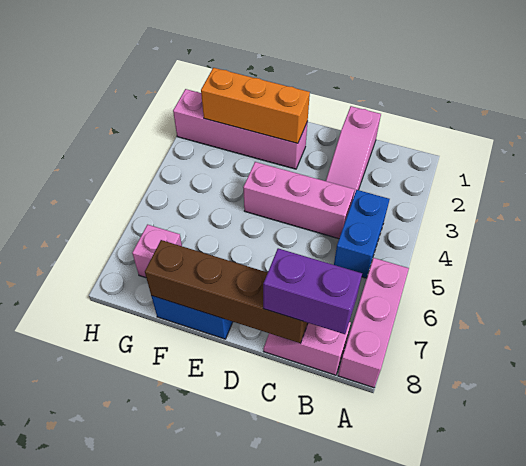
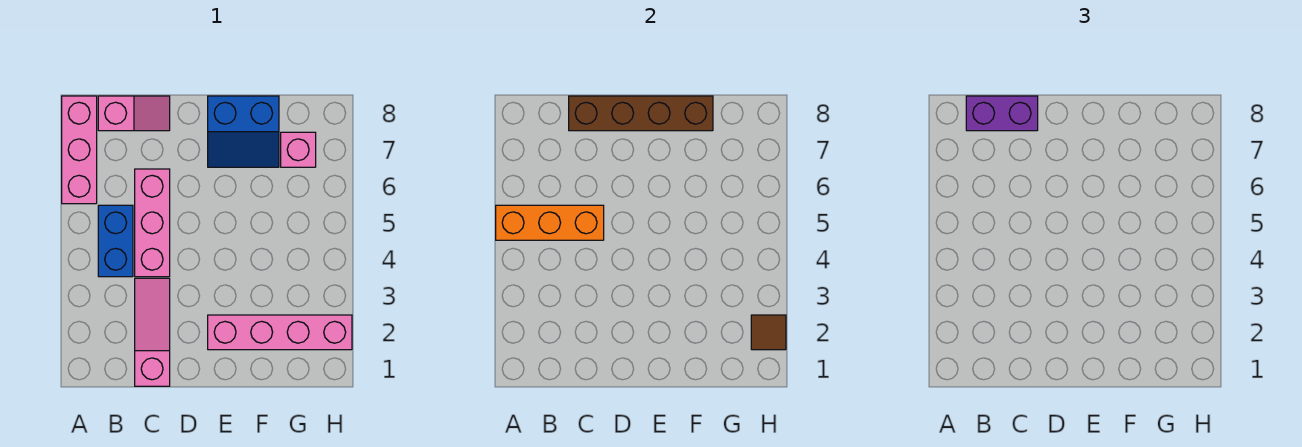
pink 1x3 brick [243,162,355,239] -> pink 1x3 brick turned to [135,169,170,277]
orange 1x3 brick [201,68,310,143] -> orange 1x3 brick moved to [496,205,604,240]
none -> brown 1x1 tile [751,315,786,350]

